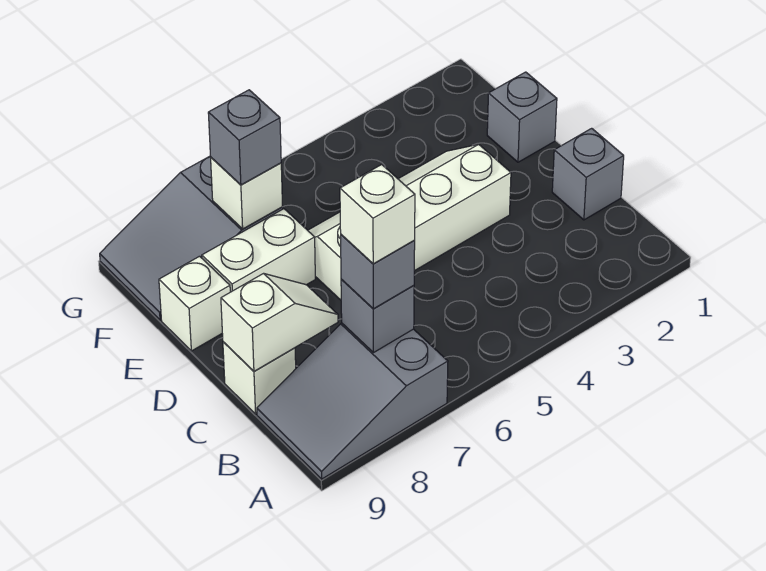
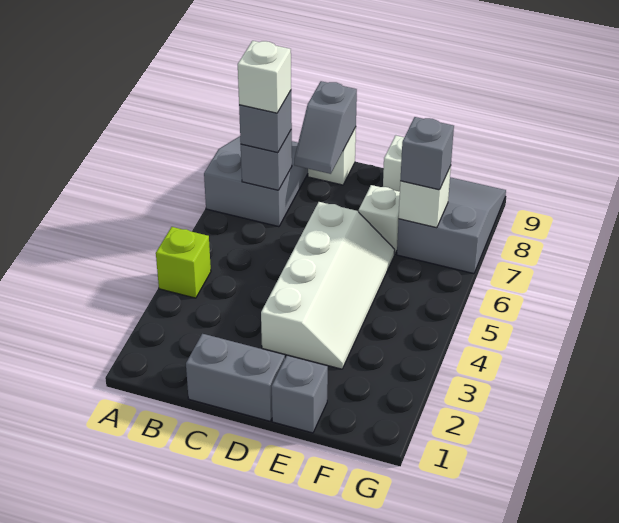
none -> lime 1x1 brick [156,227,211,298]
grey 1x1 brick [552,128,624,220] -> grey 1x2 brick [186,334,285,421]
white 1x2 slope [221,273,338,371] -> grey 1x2 slope [294,81,357,174]
white 1x2 brick [202,209,315,292] -> white 1x1 brick [359,185,400,254]

